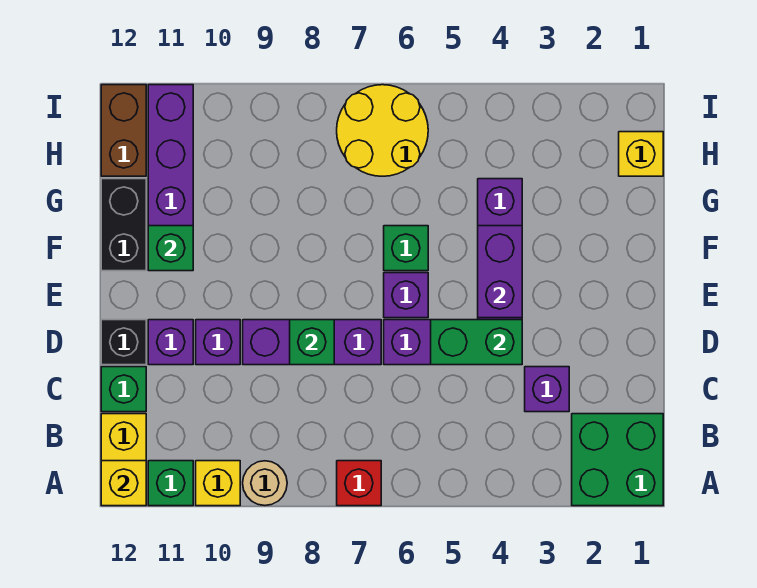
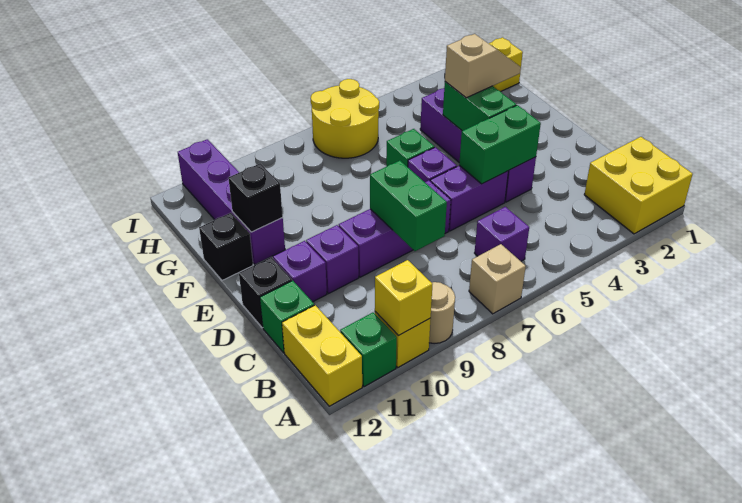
green 2x2 brick [572,414,663,506] -> yellow 2x2 brick [584,137,693,234]
red 1x1 brick [337,461,381,506] -> tan 1x1 brick [469,244,526,314]
yellow 1x1 brick [101,461,146,506] -> yellow 1x1 brick moved to [375,260,432,336]
purple 1x1 brick [525,367,569,412] -> purple 1x1 brick moved to [475,207,529,261]
green 1x1 brick [290,320,334,365] -> green 1x2 brick [370,161,447,251]
purple 1x2 brick [478,226,522,318] -> green 1x2 brick [443,82,516,131]
none -> tan 1x2 slope [445,34,521,98]
green 1x1 brick [148,226,193,271] -> black 1x1 brick [228,163,283,232]
black 1x2 brick [101,179,146,271] -> black 1x1 brick [199,213,253,280]
brown 1x2 brick [101,85,146,176] -> none

